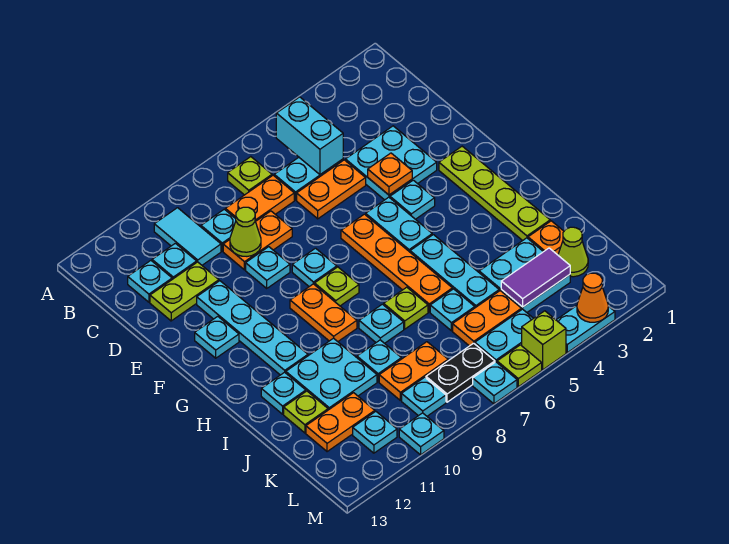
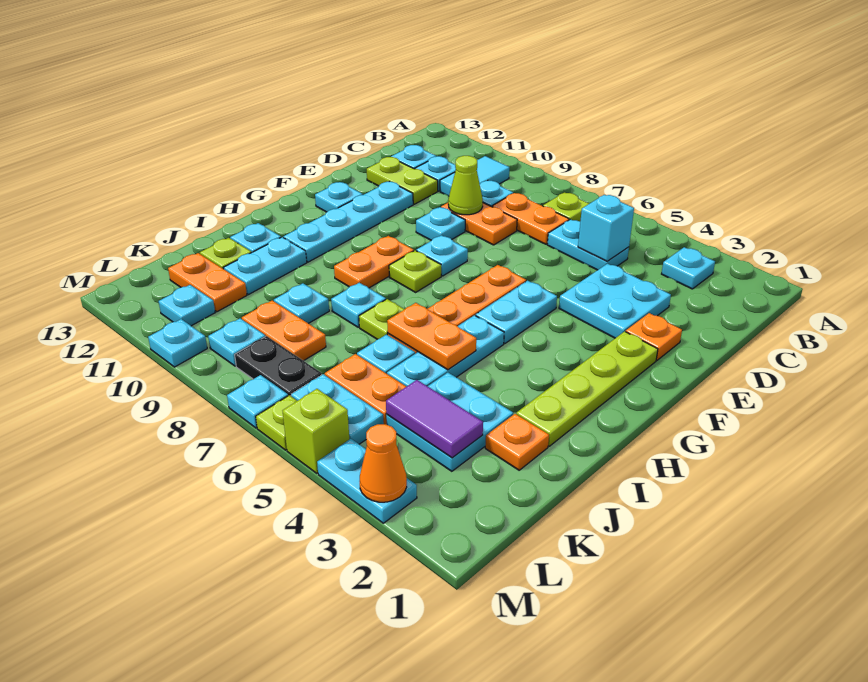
cyan 1x2 brick [276,97,343,175] -> cyan 1x1 brick [578,195,634,261]
orange 1x2 plate [297,160,366,219] -> orange 1x2 plate moved to [387,303,476,370]
orange 1x1 plate [368,153,412,195] -> orange 1x1 plate moved to [626,313,682,360]
cyan 1x1 plate [390,180,435,219] -> cyan 1x1 plate moved to [662,247,715,289]
cyan 2x2 plate [286,338,377,410] -> cyan 1x2 plate [224,237,307,295]
lime 1x1 cone [558,227,588,277] -> none

